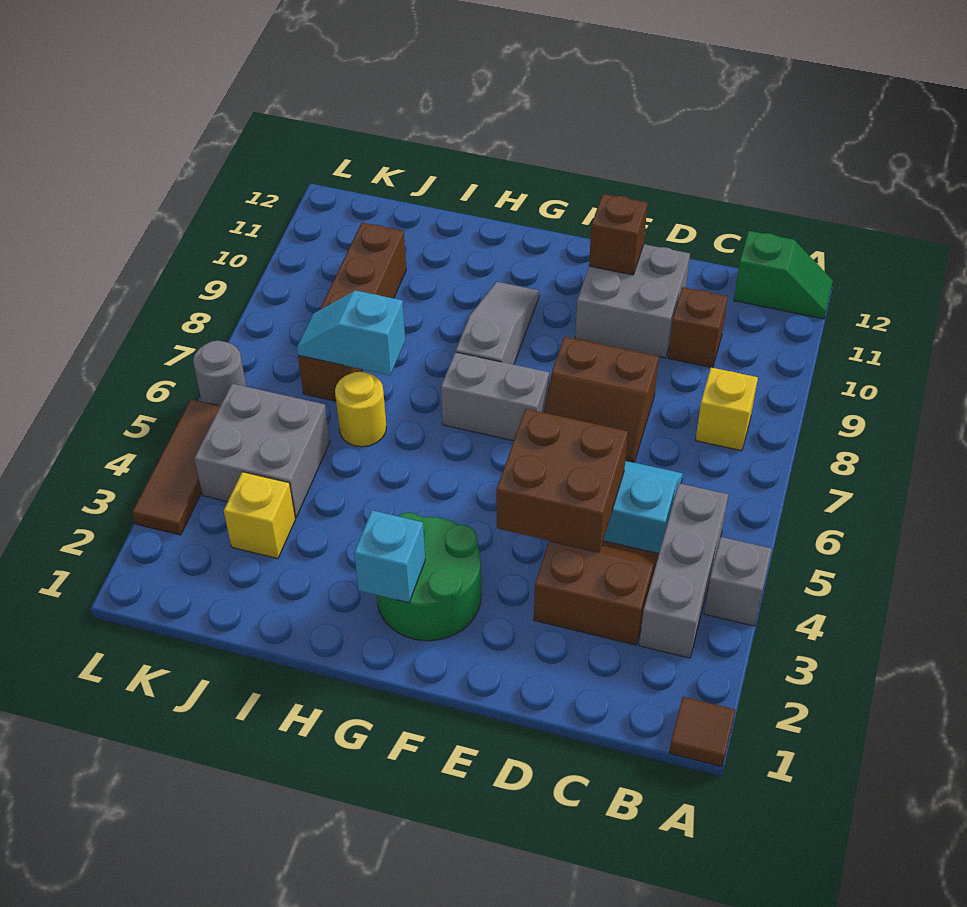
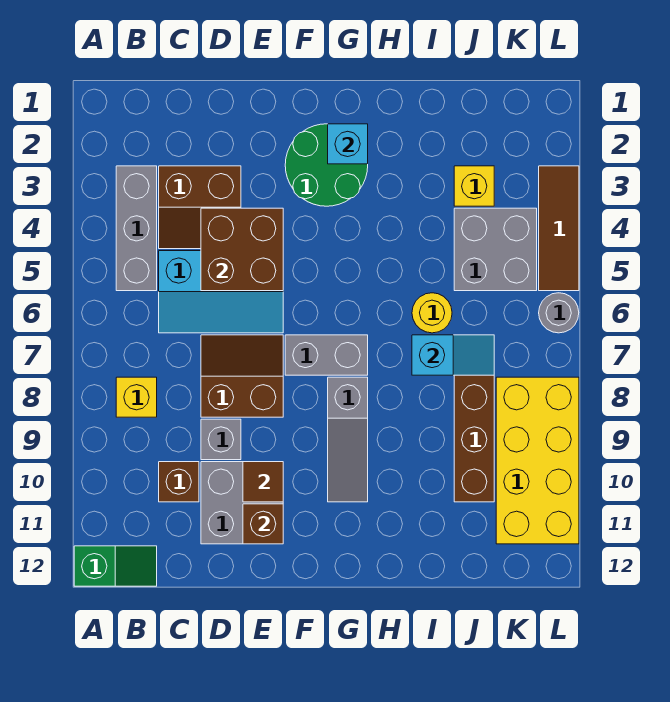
brown 1x1 tile [669,697,735,767] -> brown 1x1 tile moved to [243,462,283,502]
grey 1x1 brick [704,537,772,626] -> grey 1x1 brick moved to [201,419,241,460]
green 1x2 slope [734,231,833,319] -> green 1x2 slope turned to [74,546,157,586]
none -> yellow 2x4 brick [496,377,579,544]

